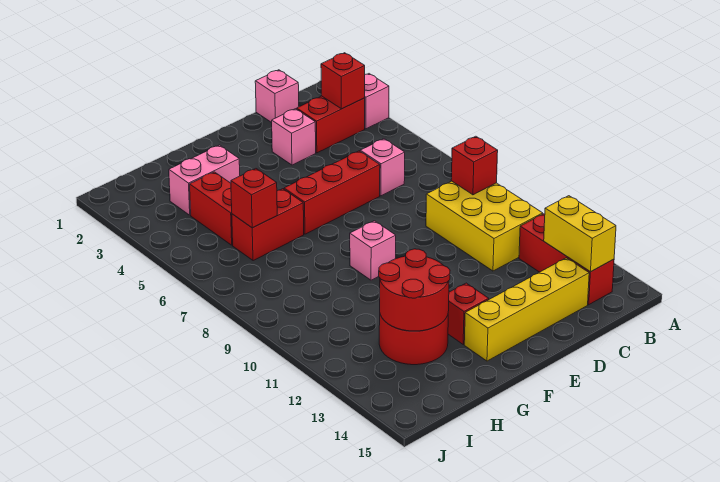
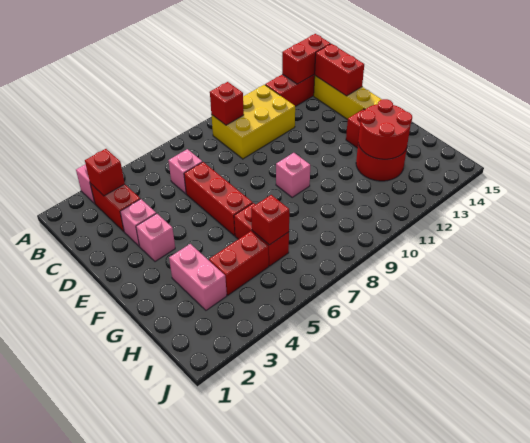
yellow 1x2 brick [544,196,616,272] -> red 1x2 brick [282,34,331,84]
pink 1x1 brick [255,70,299,123] -> pink 1x1 brick moved to [136,213,175,262]
none -> red 1x2 brick [315,44,364,96]

